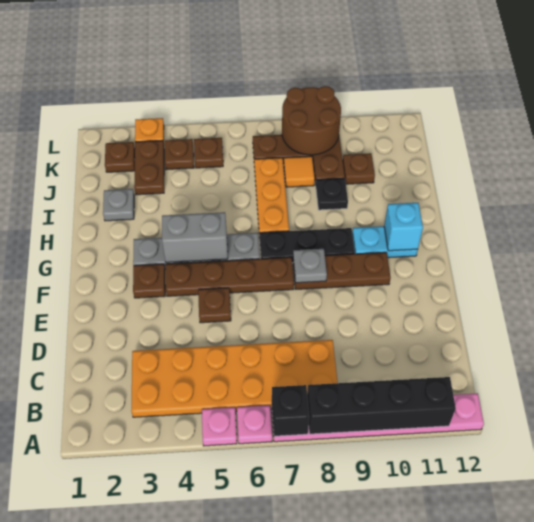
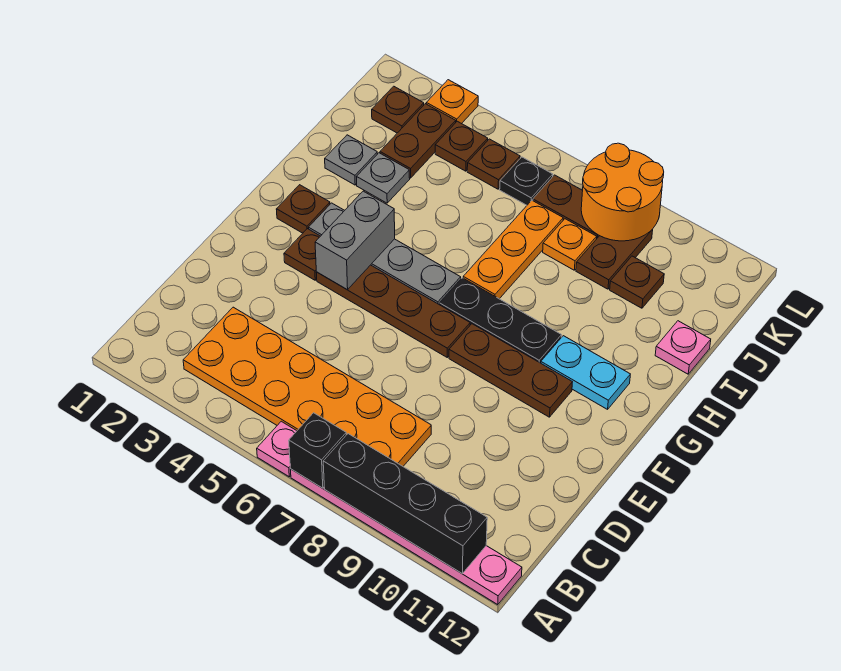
pink 1x1 plate [202,407,237,446] -> pink 1x1 plate moved to [655,321,711,374]
brown 1x1 plate [198,288,231,323] -> brown 1x1 plate moved to [276,185,330,233]
grey 1x1 plate [293,249,327,283] -> grey 1x1 plate moved to [357,153,410,203]
grey 1x2 brick [162,212,228,262] -> grey 1x2 brick turned to [315,191,395,290]
cyan 1x1 brick [384,203,423,251] -> none
black 1x1 plate [316,178,348,210] -> black 1x1 plate moved to [500,157,553,205]
orange 1x1 tile [284,156,315,187] -> orange 1x1 plate [543,219,597,270]
brown 2x2 round brick [282,86,341,155] -> orange 2x2 round brick [581,143,664,241]

